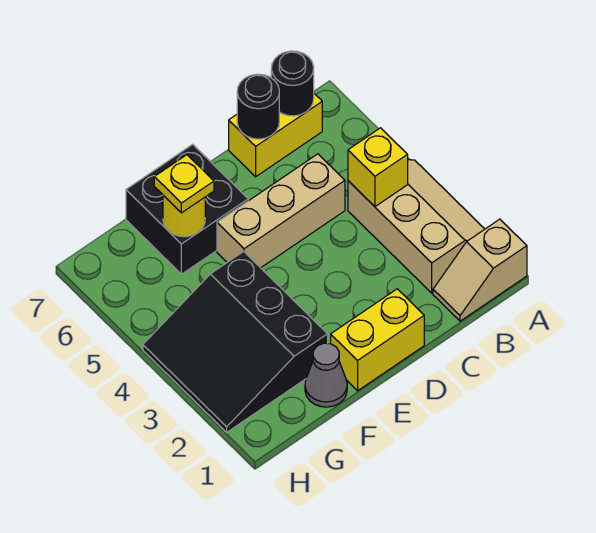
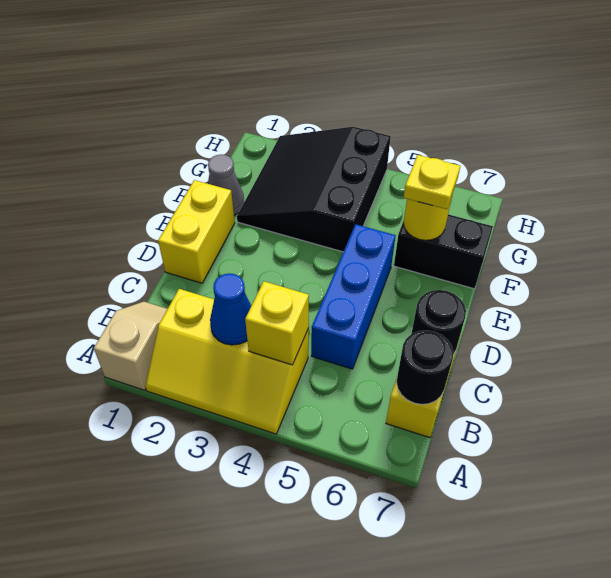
tan 2x3 slope [348,160,484,293] -> yellow 2x3 slope [145,289,309,434]
none -> blue 1x1 cone [210,273,251,345]
tan 1x3 brick [217,154,345,268] -> blue 1x3 brick [311,224,396,369]
black 2x2 brick [126,144,248,274] -> black 1x2 brick [394,214,493,289]
black 3x3 slope [143,251,328,432] -> black 3x3 slope turned to [237,127,391,252]

